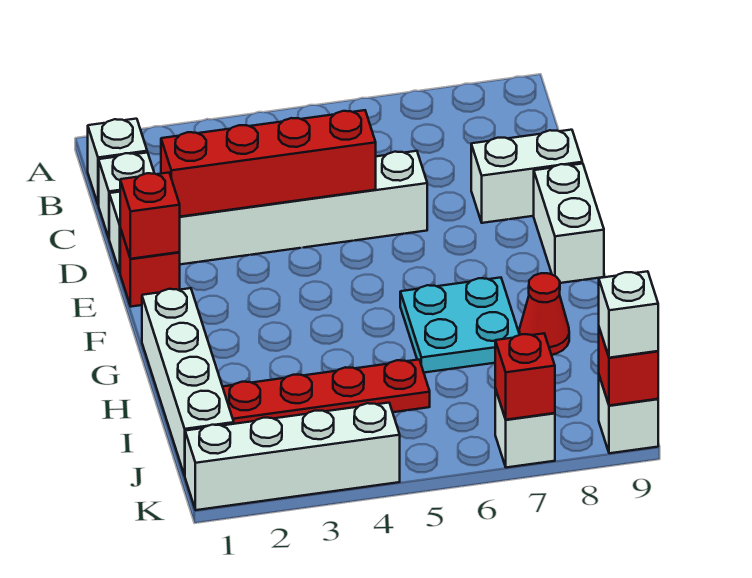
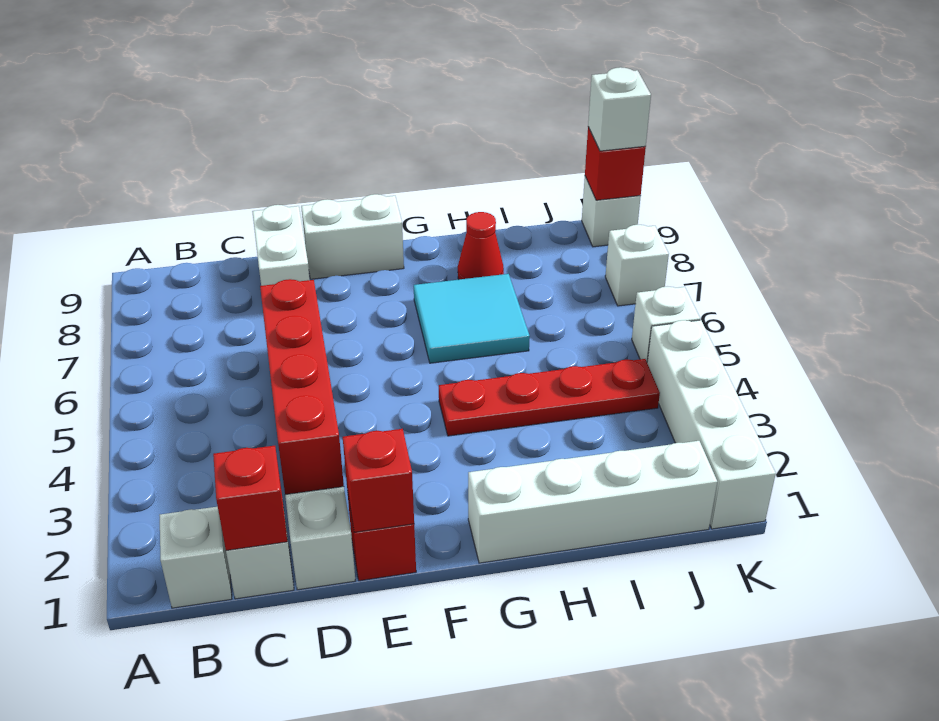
cyan 2x2 plate [400,278,520,373] -> cyan 2x2 tile [414,274,530,363]
red 1x4 plate [223,360,430,424] -> red 1x4 plate turned to [439,359,660,436]
none -> white 1x1 brick [632,287,700,361]
red 1x1 brick [495,334,555,420] -> red 1x1 brick moved to [213,446,287,551]

